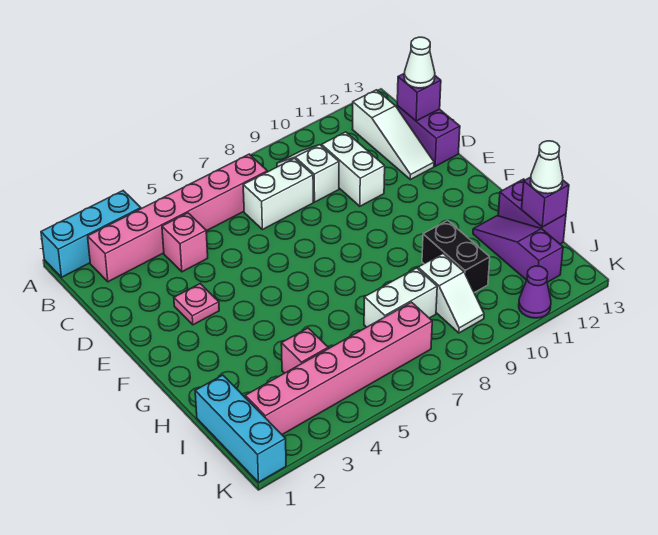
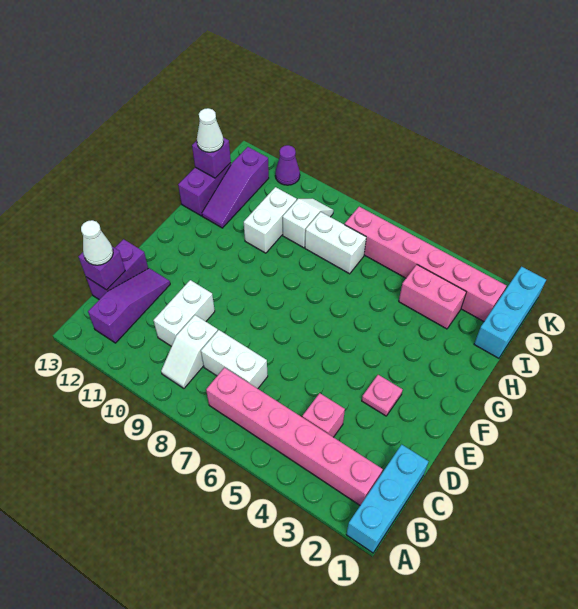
cyan 1x3 brick [41,191,141,277] -> cyan 1x3 brick turned to [346,445,429,553]
white 1x3 slope [352,90,434,180] -> purple 1x3 slope [88,268,170,343]
black 1x2 brick [422,220,490,293] -> white 1x2 brick [244,187,297,253]
pink 1x1 brick [281,328,328,373] -> pink 1x2 brick [399,265,466,329]

